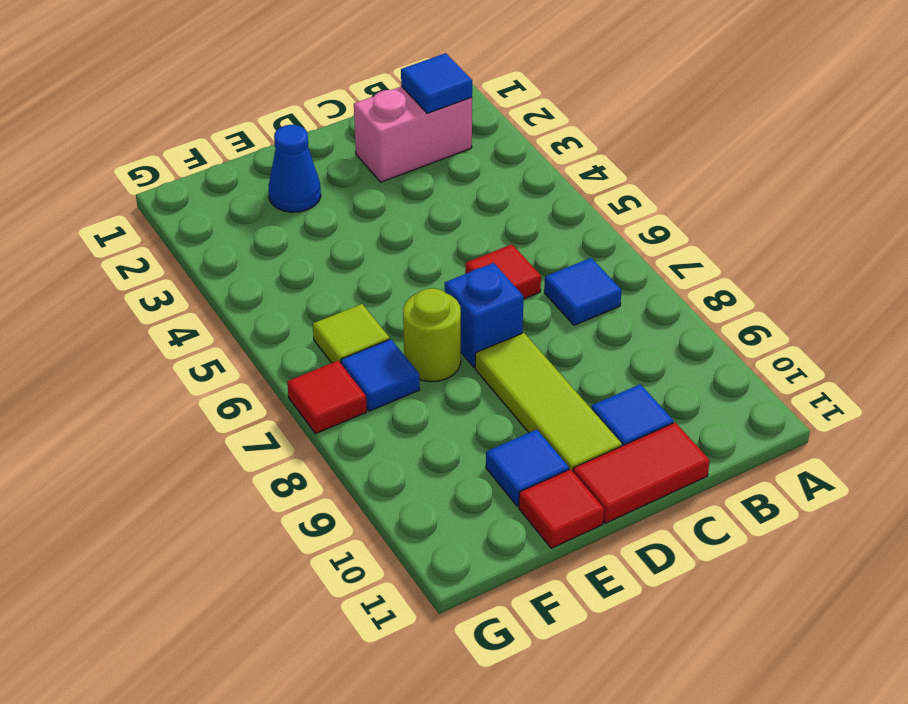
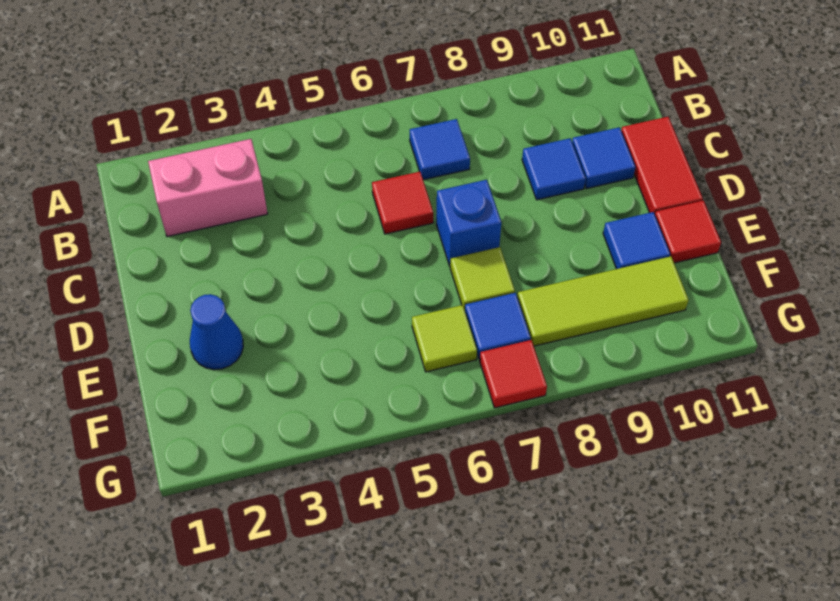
pink 1x2 brick [354,86,472,182] -> pink 1x2 brick turned to [148,139,268,237]
blue 1x1 tile [401,53,472,113] -> blue 1x1 tile moved to [522,138,586,200]
lime 1x3 tile [475,333,622,471] -> lime 1x3 tile moved to [517,256,689,346]
lime 1x1 round brick [403,288,461,382] -> lime 1x1 tile [450,247,515,311]

